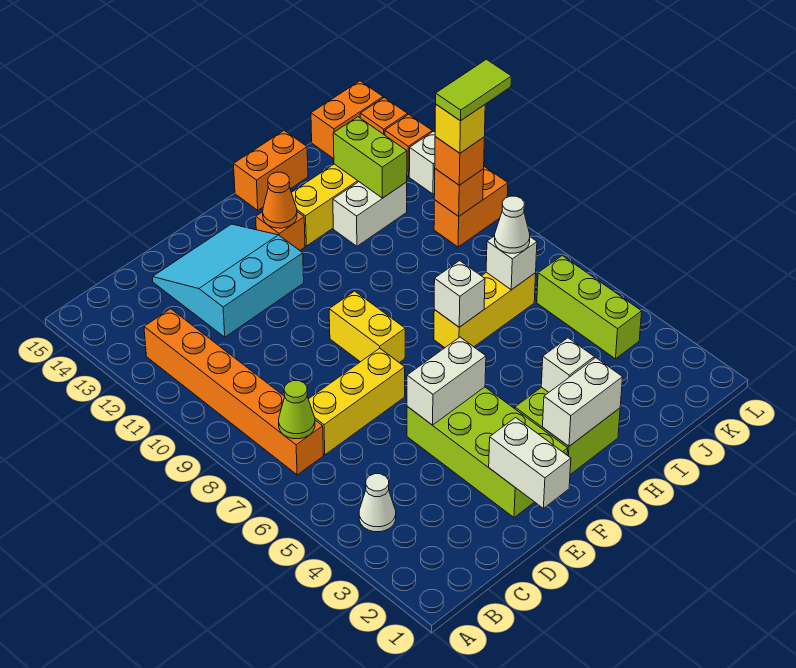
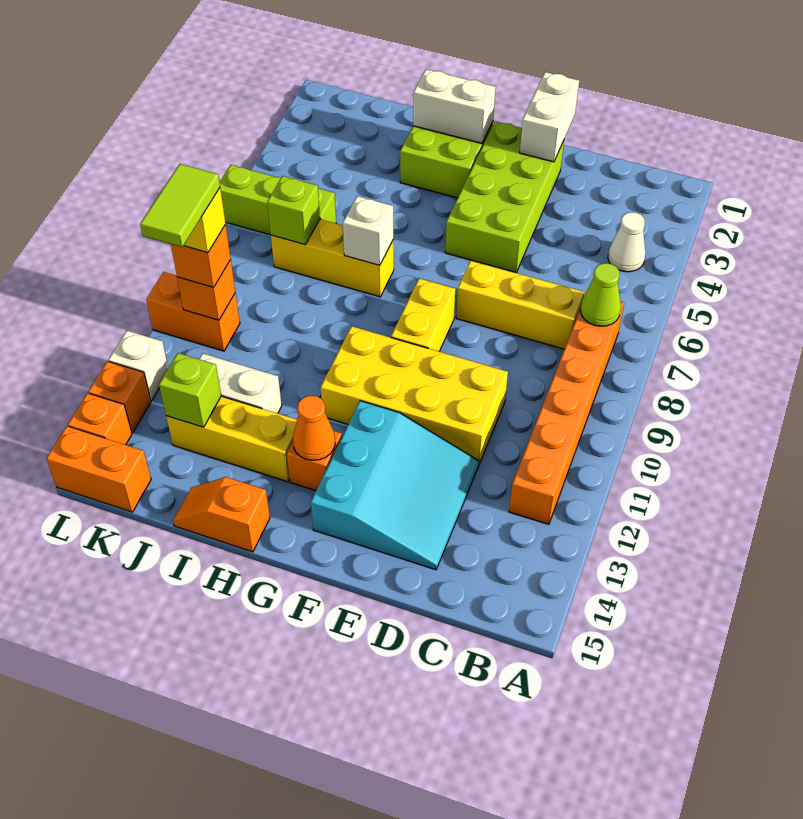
none -> yellow 2x4 brick [321,326,508,464]
cyan 3x3 slope [152,224,304,337] -> cyan 3x3 slope turned to [311,401,479,570]
white 1x2 brick [407,337,486,425] -> none
white 1x1 brick [541,338,594,392] -> none
orange 1x2 brick [234,131,308,210] -> orange 1x2 slope [173,477,270,552]
white 1x1 brick [486,236,537,290] -> lime 1x1 brick [267,176,320,244]
white 1x1 cone [495,196,530,253] -> none
lime 1x2 brick [333,117,407,198] -> lime 1x1 brick [159,353,221,427]
lime 1x3 brick [537,256,642,359] -> lime 1x3 brick turned to [220,165,336,235]
lime 1x2 tile [436,59,511,121] -> lime 1x2 tile turned to [140,164,220,247]

